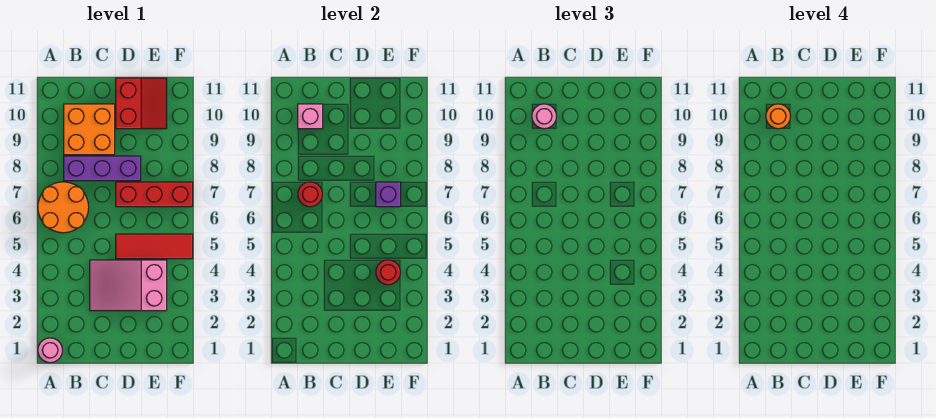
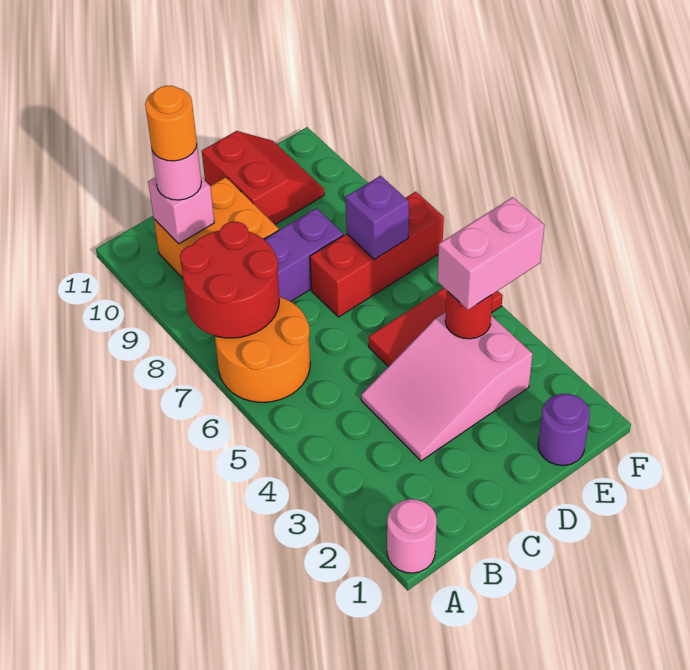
red 1x1 round brick [298,182,323,207] -> red 2x2 round brick [180,222,279,338]
none -> purple 1x1 round brick [538,394,590,465]
none -> pink 1x2 brick [437,197,545,310]

